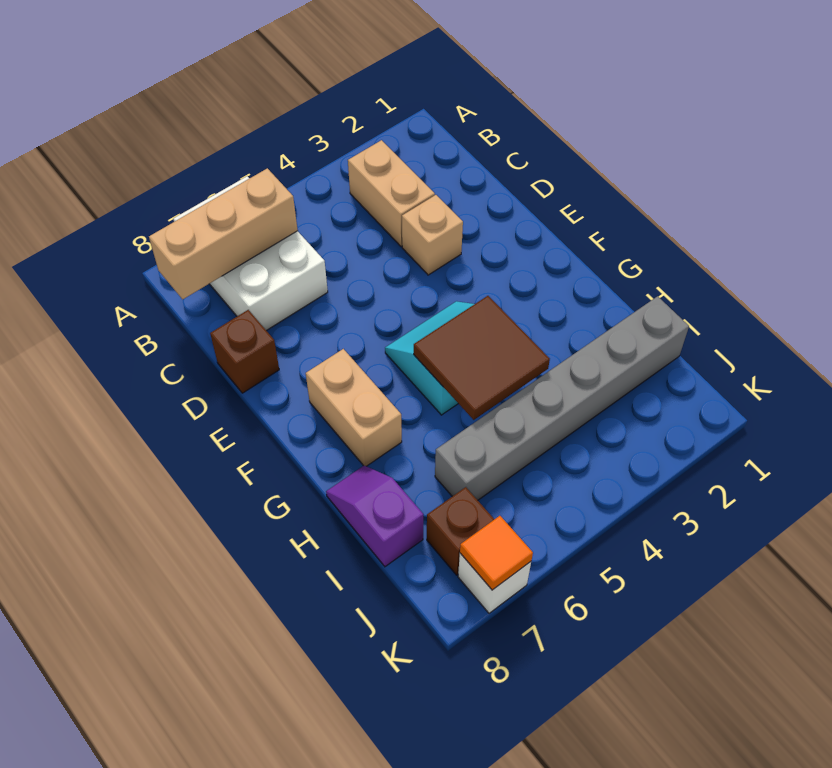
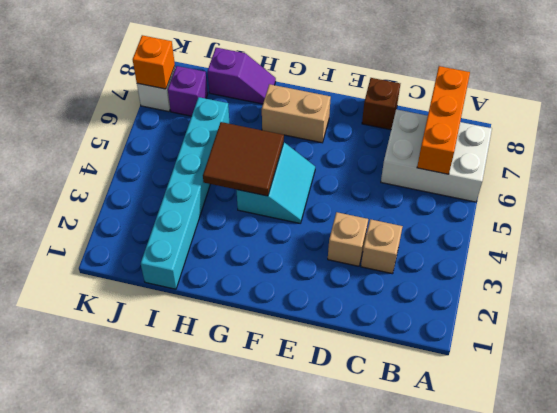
tan 1x2 brick [348,140,435,247] -> tan 1x1 brick [361,219,403,274]
tan 1x3 brick [149,168,298,299] -> orange 1x3 brick [417,66,470,174]
grey 1x6 brick [435,296,689,500] -> cyan 1x6 brick [141,97,230,289]
brown 1x1 brick [427,487,494,575] -> purple 1x1 brick [168,66,208,116]
orange 1x1 tile [460,516,533,590] -> orange 1x1 brick [133,35,175,89]

